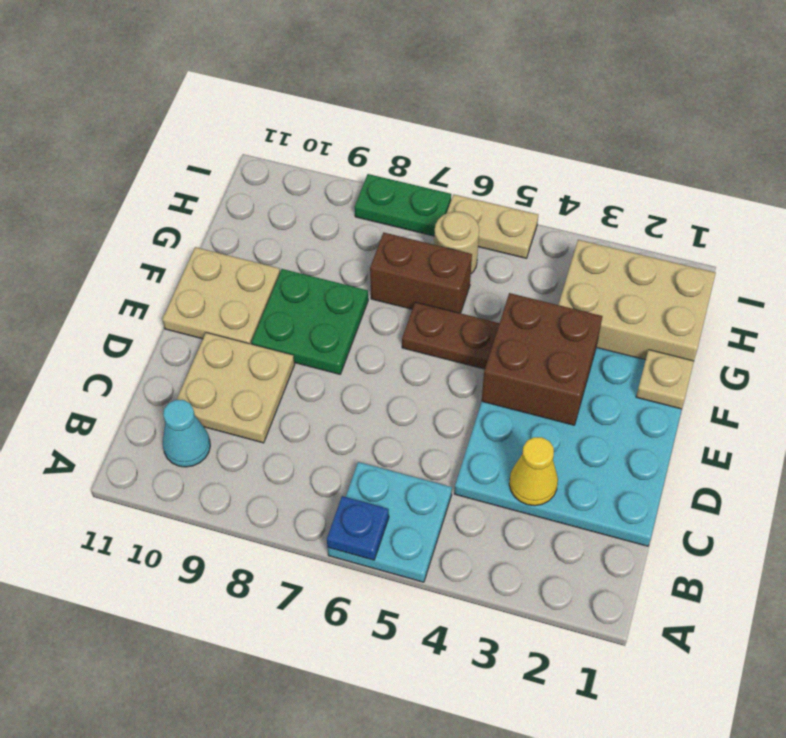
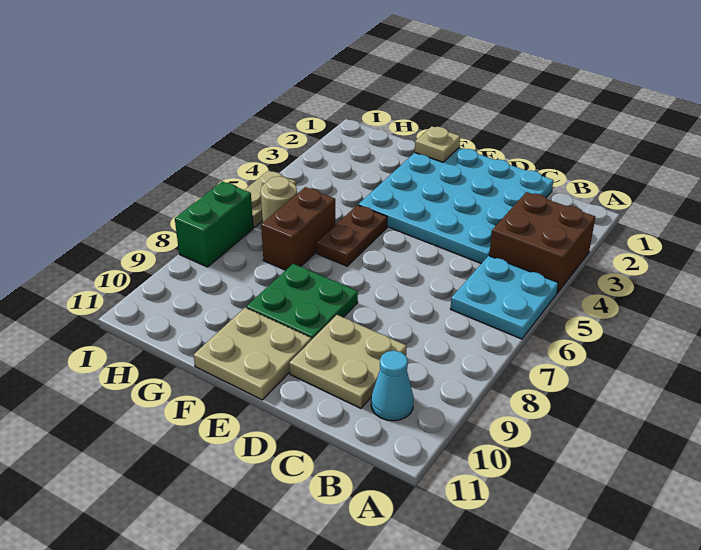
blue 1x1 plate [327,496,389,560] -> none
yellow 1x1 cone [509,437,558,506] -> none
brown 2x2 brick [482,293,603,425] -> brown 2x2 brick moved to [489,192,595,293]
tan 2x3 brick [559,240,716,361] -> none
green 1x2 plate [355,174,451,236] -> green 1x2 brick [175,181,253,267]

